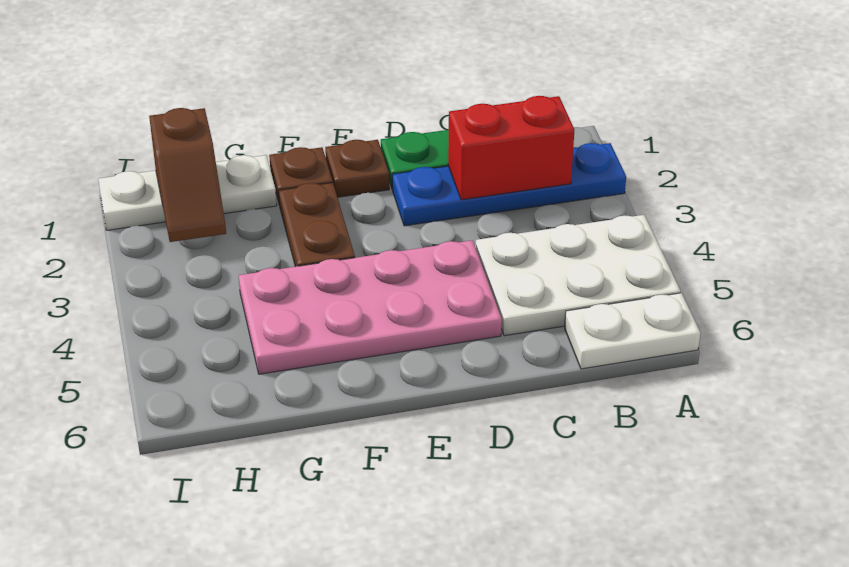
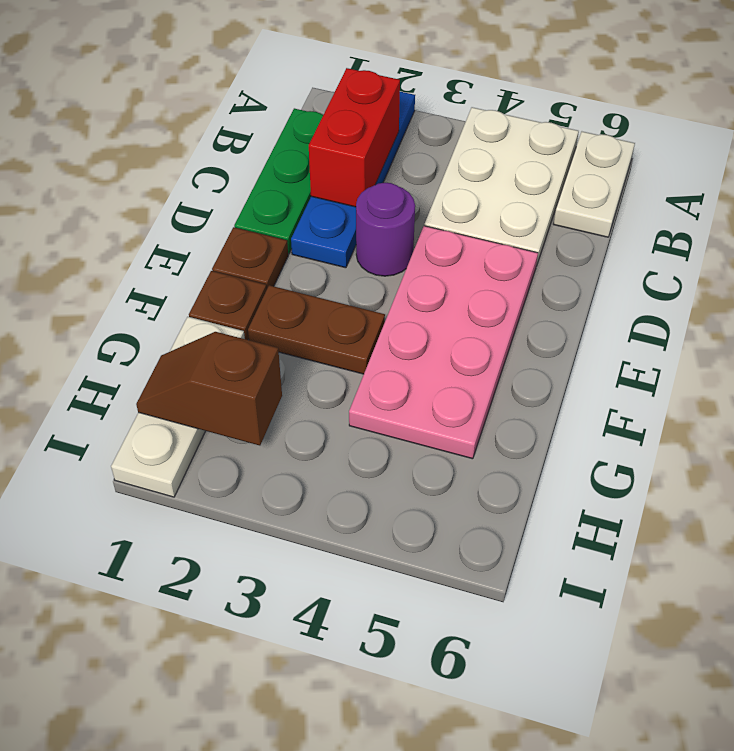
none -> purple 1x1 round brick [356,183,415,276]
brown 1x2 slope [149,108,226,242] -> brown 1x2 slope turned to [136,332,282,445]

